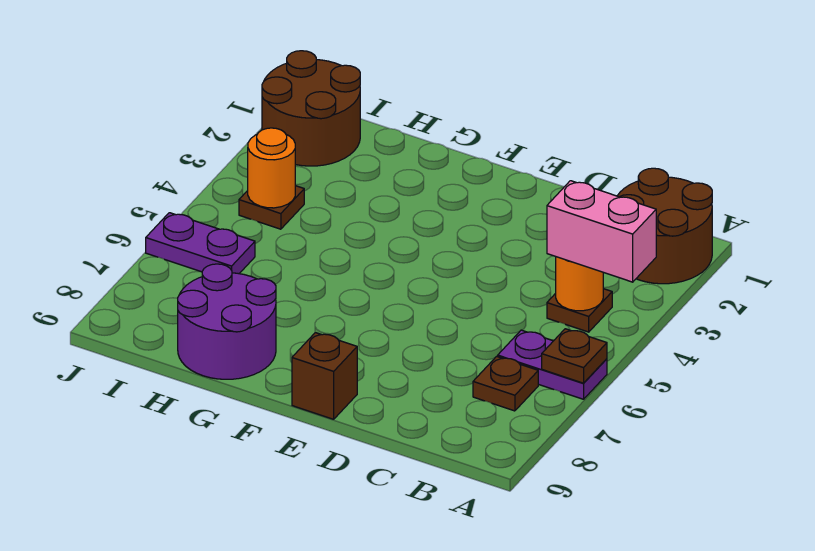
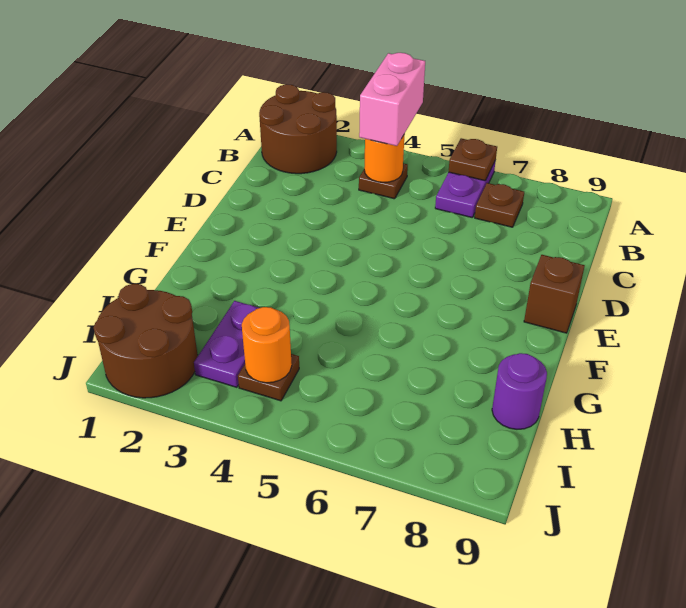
purple 2x2 round brick [178,264,276,379] -> purple 1x1 round brick [492,353,547,429]
purple 1x2 plate [146,213,255,274] -> purple 1x2 plate moved to [194,301,259,387]

